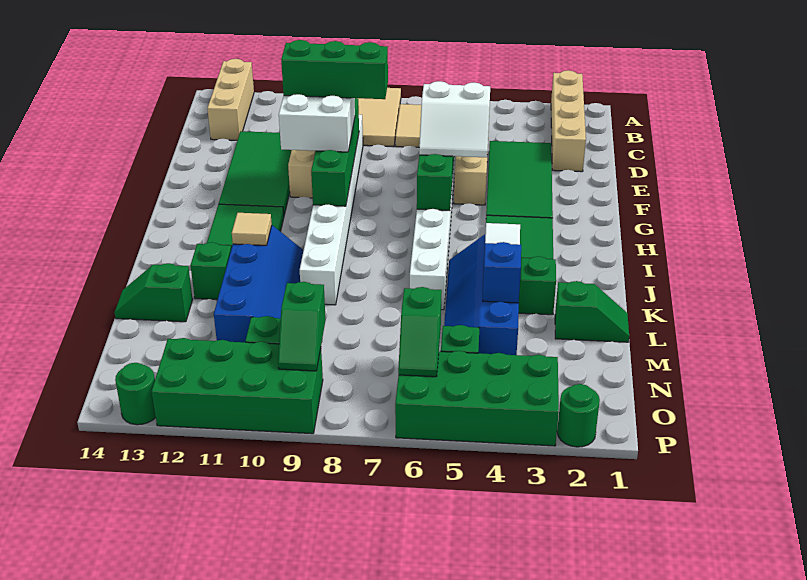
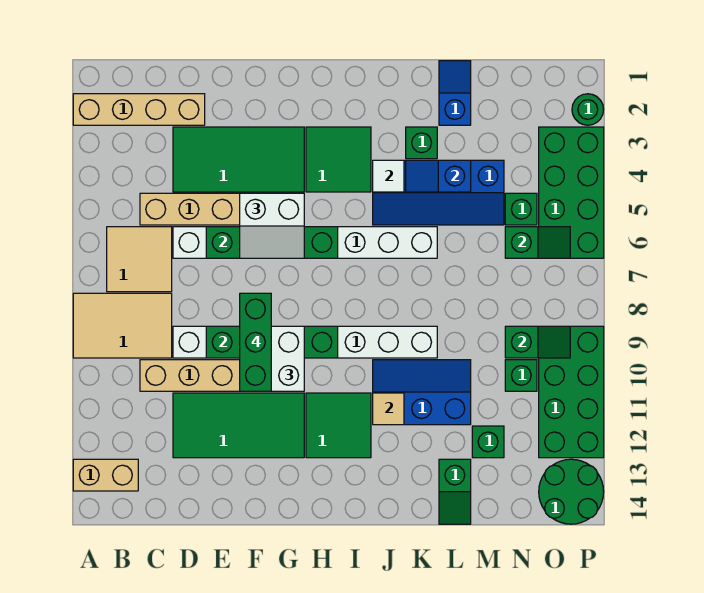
tan 1x3 brick [207,59,254,140] -> tan 1x2 brick [73,459,138,491]
white 2x2 slope [419,81,490,157] -> white 2x2 slope turned to [240,193,304,258]
blue 2x4 slope [214,226,304,342] -> blue 2x3 slope [373,360,471,425]
green 1x1 brick [190,242,231,300] -> green 1x1 brick moved to [472,426,504,458]
green 1x2 slope [555,281,629,342] -> blue 1x2 slope [439,61,471,125]
green 1x1 round brick [115,363,156,425] -> green 2x2 round brick [539,459,604,524]

